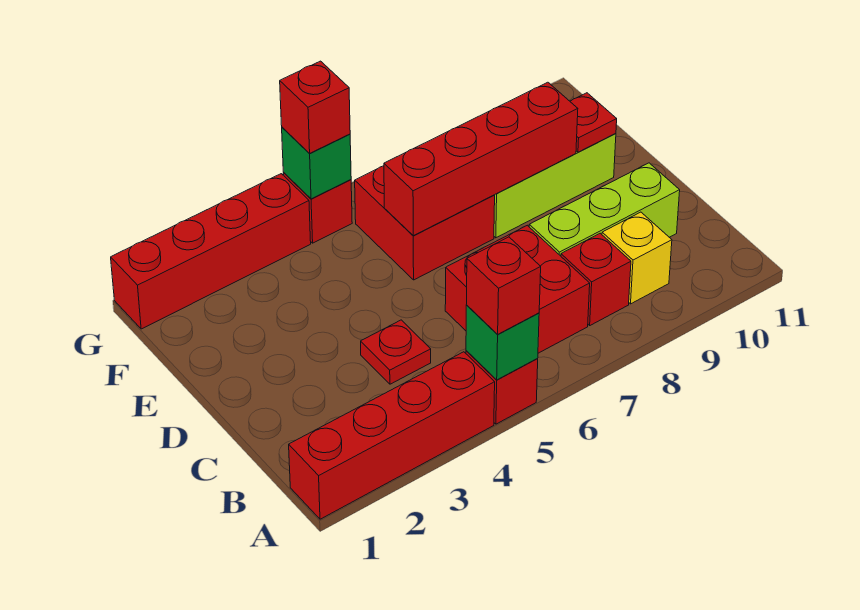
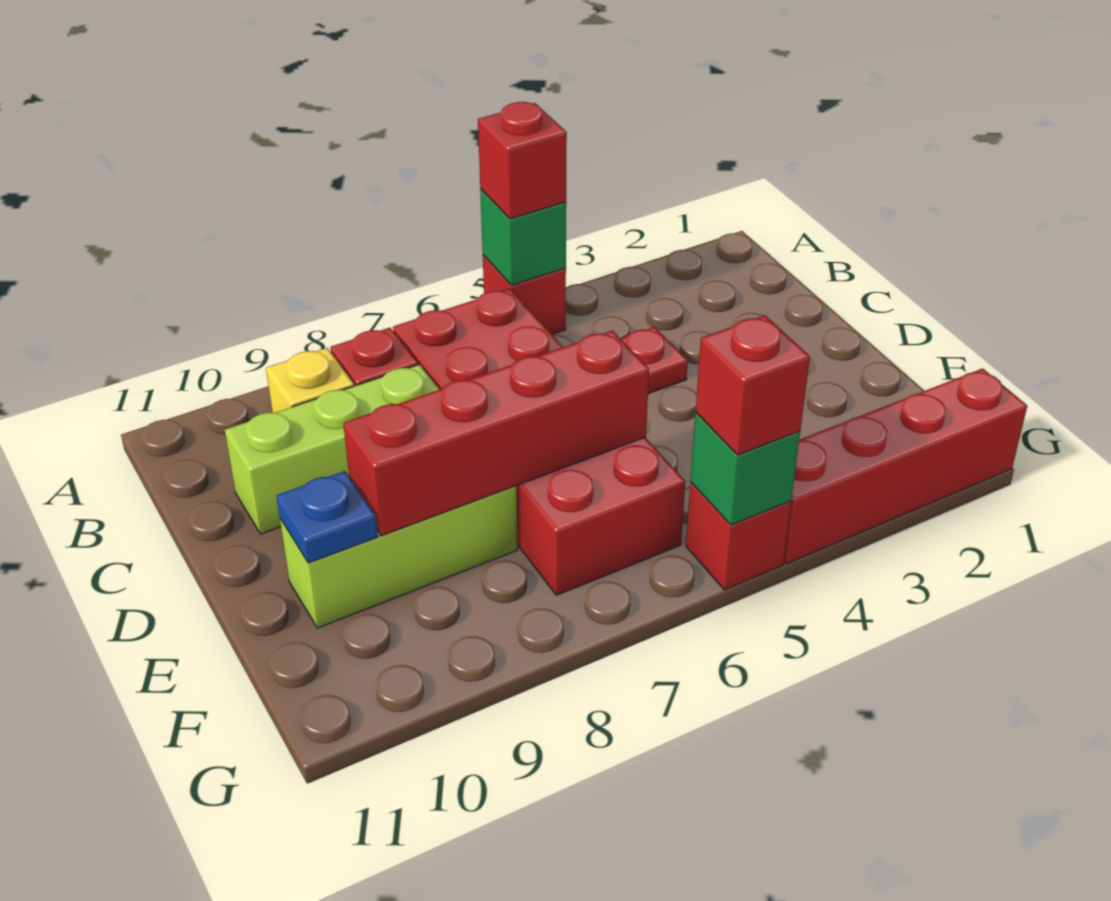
red 1x4 brick [289,352,495,519] -> none
red 1x1 plate [570,93,617,152] -> blue 1x1 plate [276,471,378,563]

